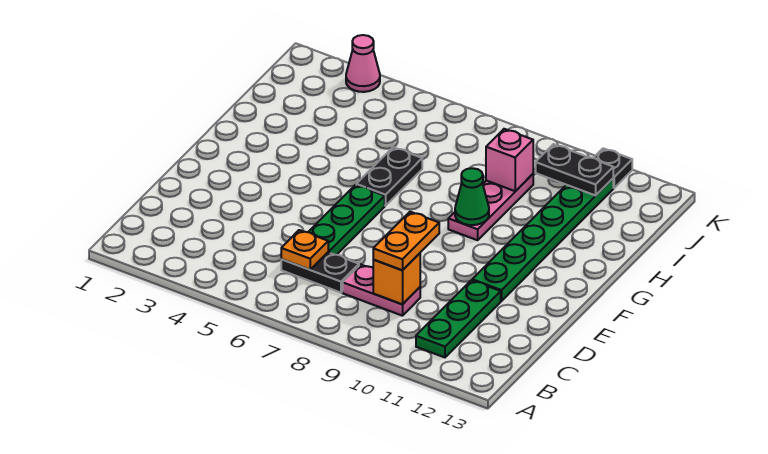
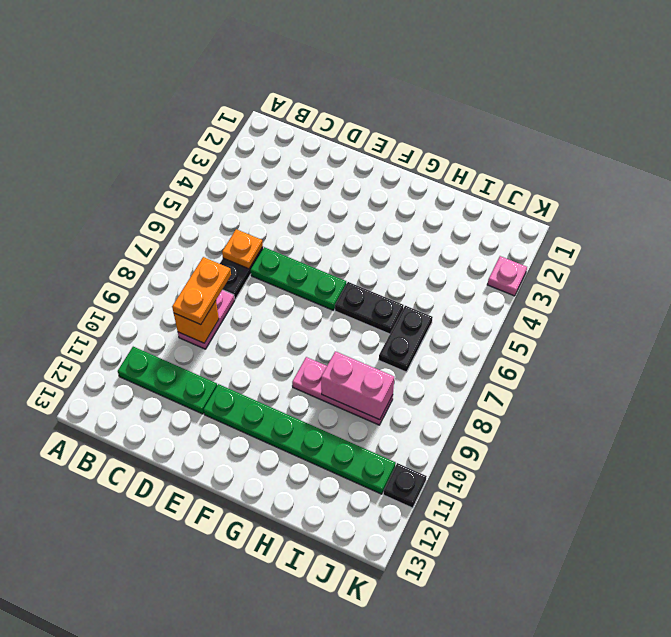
orange 1x2 plate [373,212,439,270] -> orange 1x2 plate turned to [172,257,231,325]
green 1x1 cone [455,168,489,225] -> none
pink 1x1 brick [486,129,533,191] -> pink 1x2 brick [321,351,394,420]
black 1x2 plate [536,144,613,195] -> black 1x2 plate moved to [379,306,433,372]
pink 1x1 cone [346,35,380,92] -> pink 1x1 plate [487,256,527,296]

